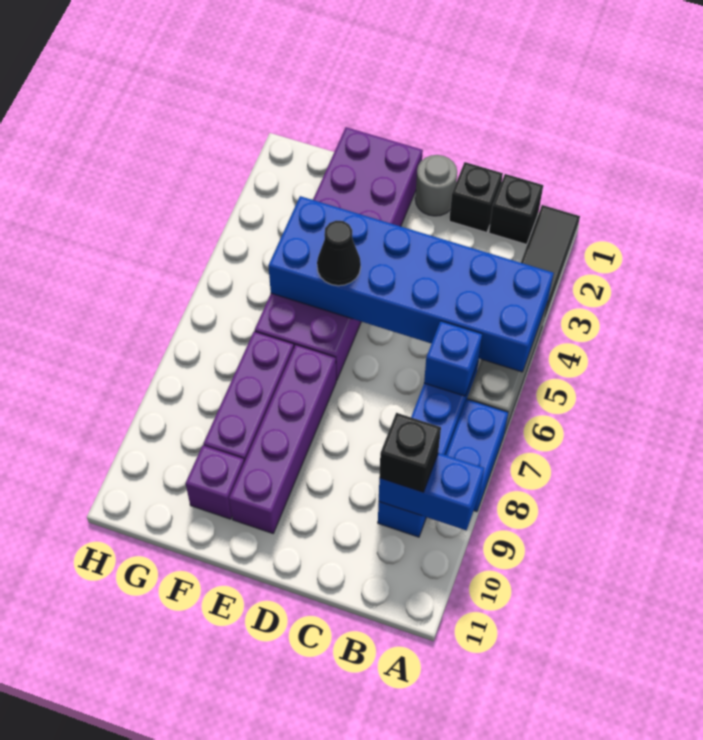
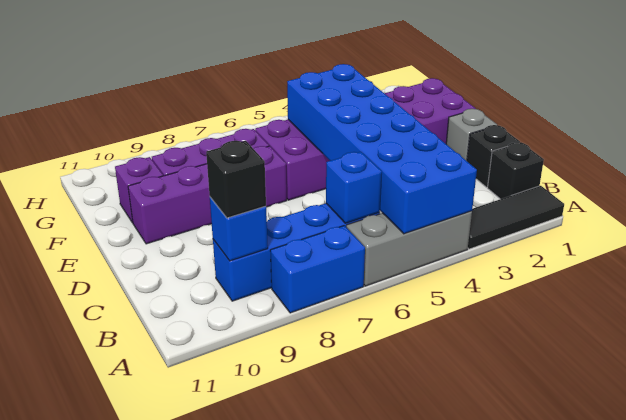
blue 1x2 brick [379,453,484,530] -> blue 1x1 brick [210,197,268,261]
grey 1x1 round brick [415,155,457,216] -> grey 1x1 brick [446,109,497,161]
black 1x1 cone [317,221,361,286] -> none

